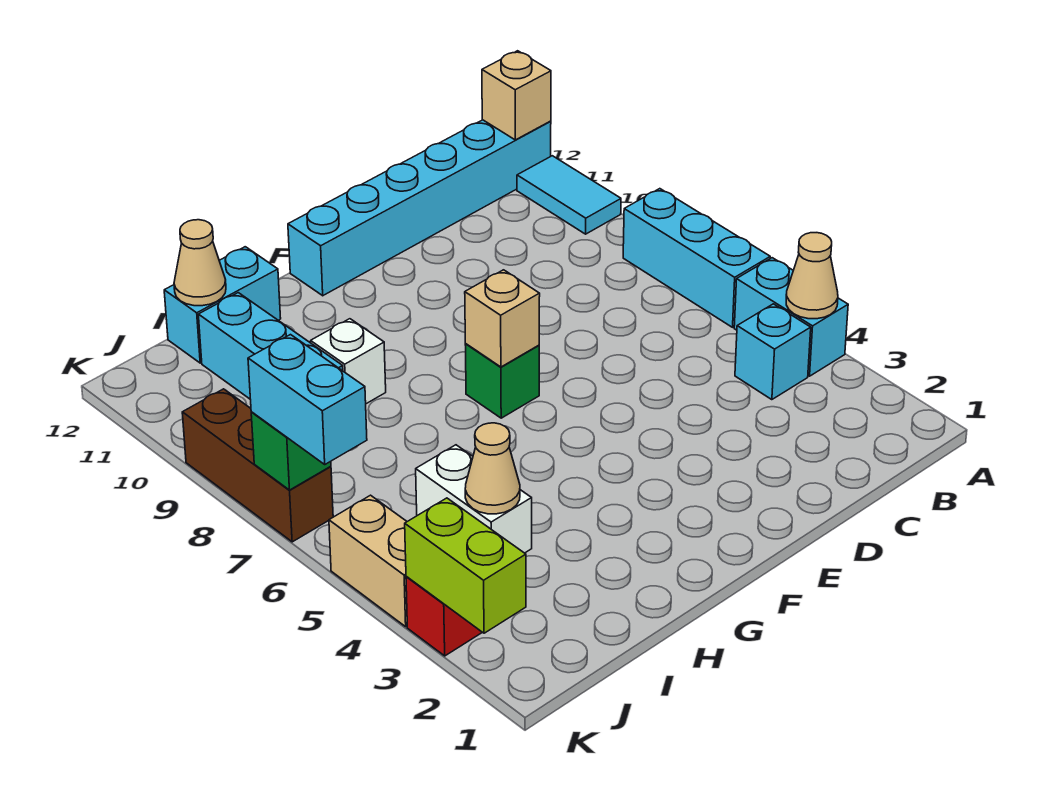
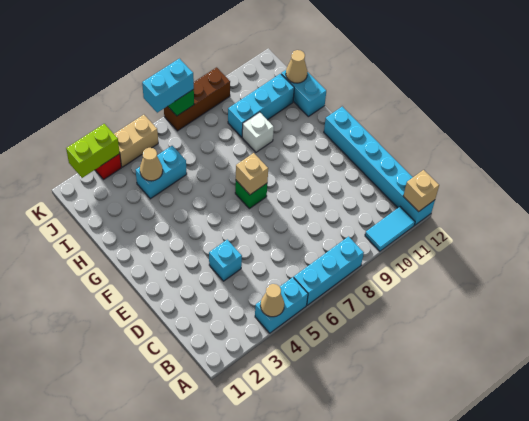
cyan 1x1 brick [735,304,811,400] -> cyan 1x1 brick moved to [209,240,242,281]
white 1x2 brick [416,445,532,553] -> cyan 1x2 brick [136,146,187,199]

